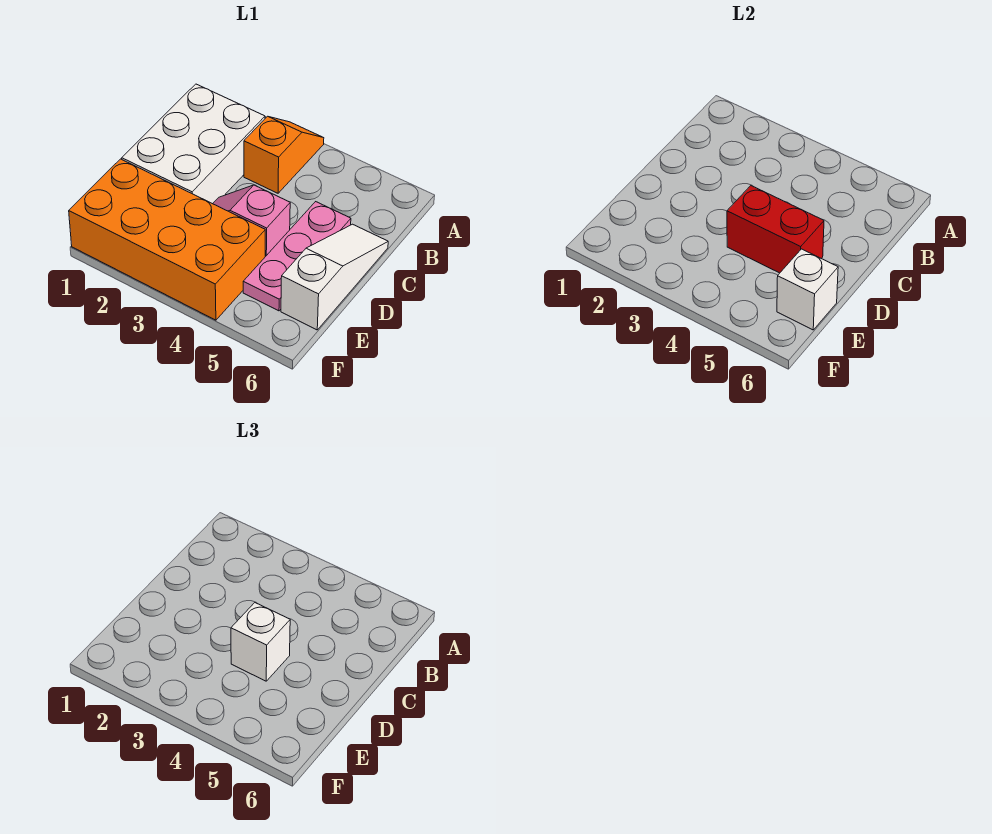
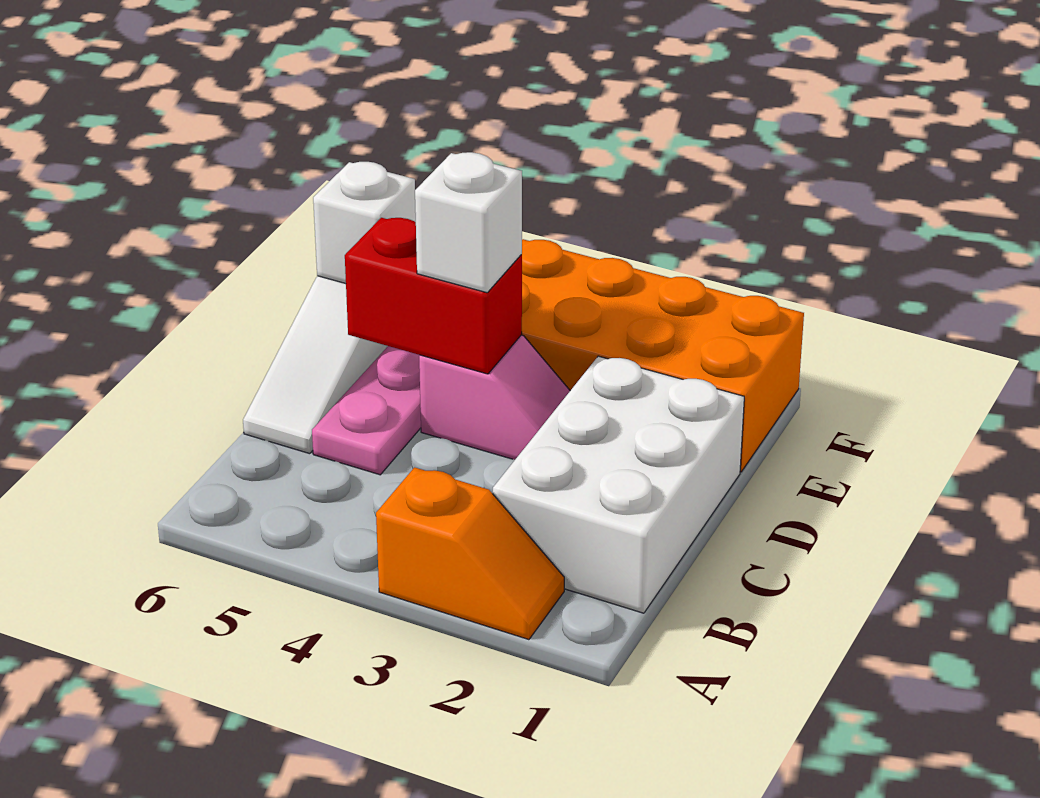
orange 1x2 slope [244,116,324,193] -> orange 1x2 slope turned to [376,467,564,640]

